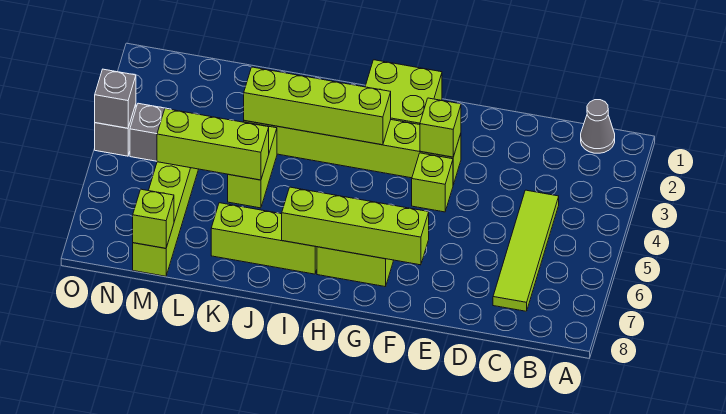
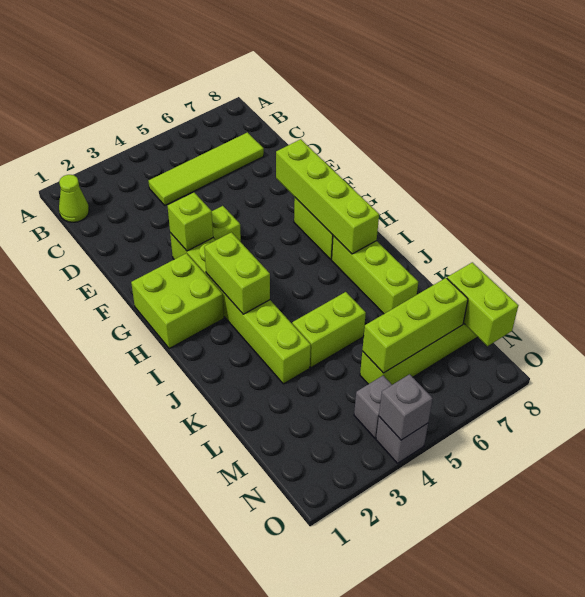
grey 1x1 cone [581,100,615,153] -> lime 1x1 cone [59,175,89,222]
lime 1x4 brick [244,67,391,145] -> lime 1x2 brick [204,232,270,314]
lime 1x3 brick [157,109,269,180] -> lime 1x3 brick turned to [362,278,468,373]
lime 1x1 brick [133,189,174,248] -> lime 1x2 brick [447,262,518,346]

